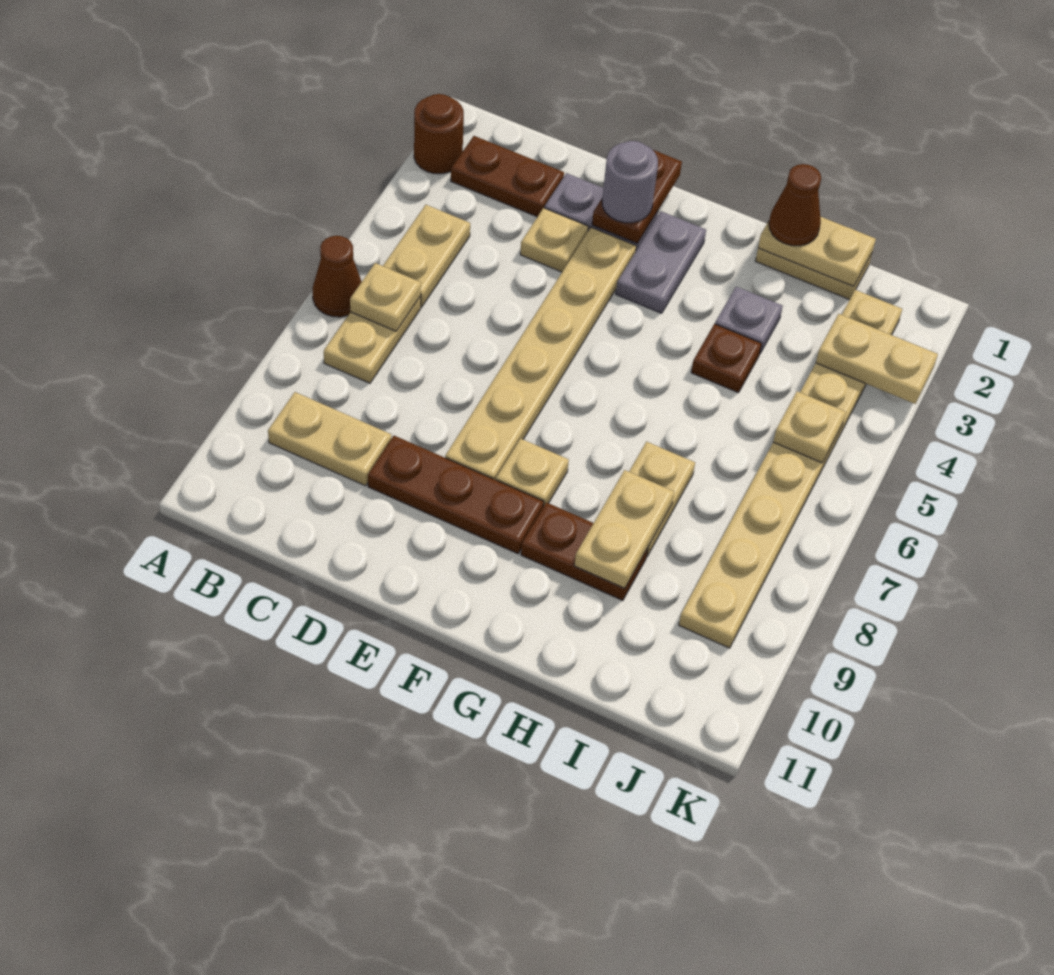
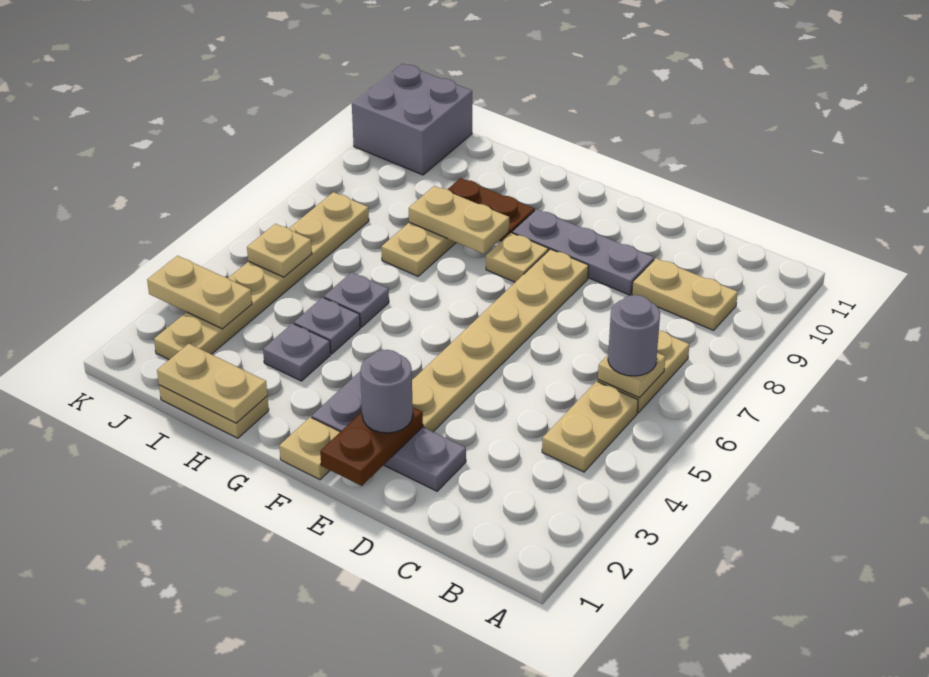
brown 1x1 round brick [414,94,464,174] -> none
brown 1x1 cone [313,236,362,317] -> none
brown 1x2 plate [451,136,564,217] -> none
none -> grey 1x1 round brick [608,295,660,376]
tan 1x1 plate [520,208,588,272] -> tan 1x1 plate moved to [279,417,340,480]
brown 1x3 plate [368,436,544,554] -> grey 1x3 plate [512,209,654,295]
brown 1x1 cone [769,164,821,246] -> none
brown 1x1 plate [691,324,762,393] -> grey 1x1 plate [294,297,360,354]
none -> grey 1x1 plate [324,272,389,327]
tan 1x2 plate [574,470,674,589] -> tan 1x2 plate turned to [409,186,509,254]
tan 1x8 plate [679,290,902,648] -> tan 1x6 plate [154,192,369,359]
none -> grey 2x2 brick [352,64,472,175]

